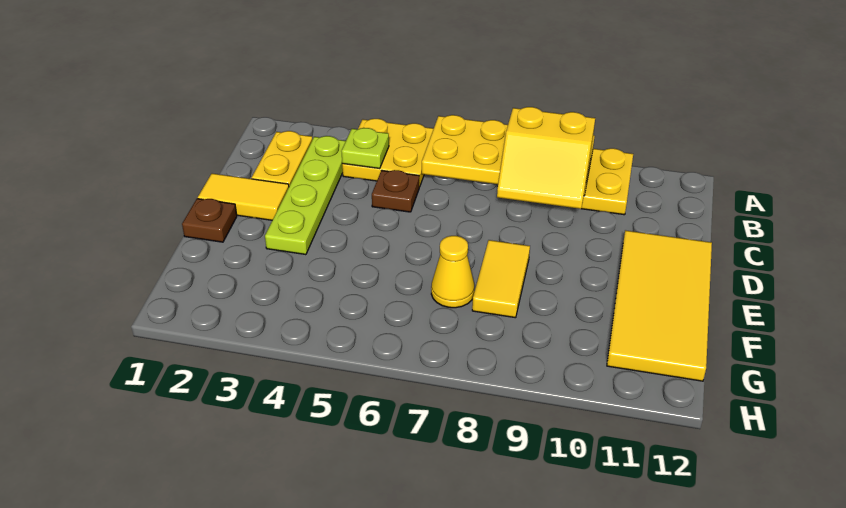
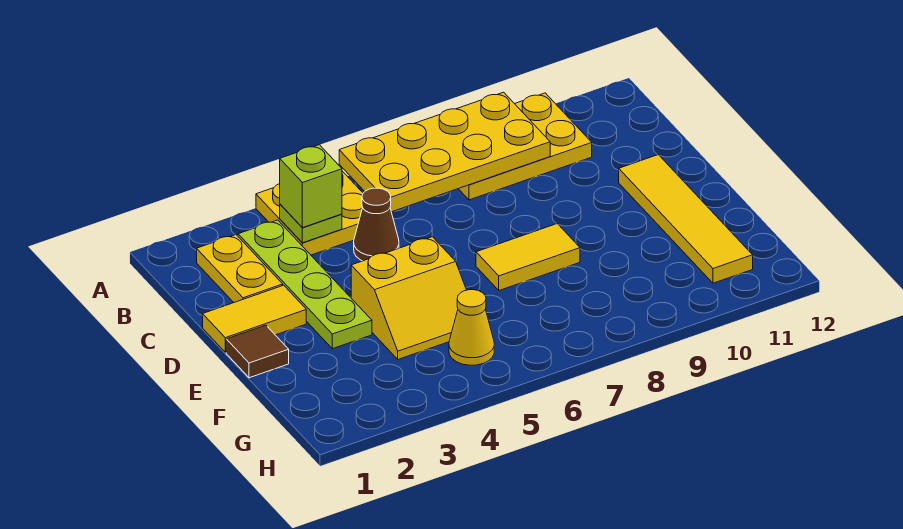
none -> lime 1x1 brick [280,145,342,228]
yellow 2x2 slope [497,107,595,209] -> yellow 2x2 slope moved to [351,237,466,359]
brown 1x1 plate [372,170,419,212] -> brown 1x1 cone [354,188,399,261]
yellow 2x4 tile [607,230,712,381] -> yellow 1x4 tile [619,155,753,283]
brown 1x1 plate [182,199,237,242] -> brown 1x1 tile [226,325,289,378]
yellow 1x2 tile [472,240,530,318] -> yellow 1x2 tile turned to [476,224,580,290]
yellow 1x1 cone [431,236,474,308] -> yellow 1x1 cone moved to [449,290,494,365]

